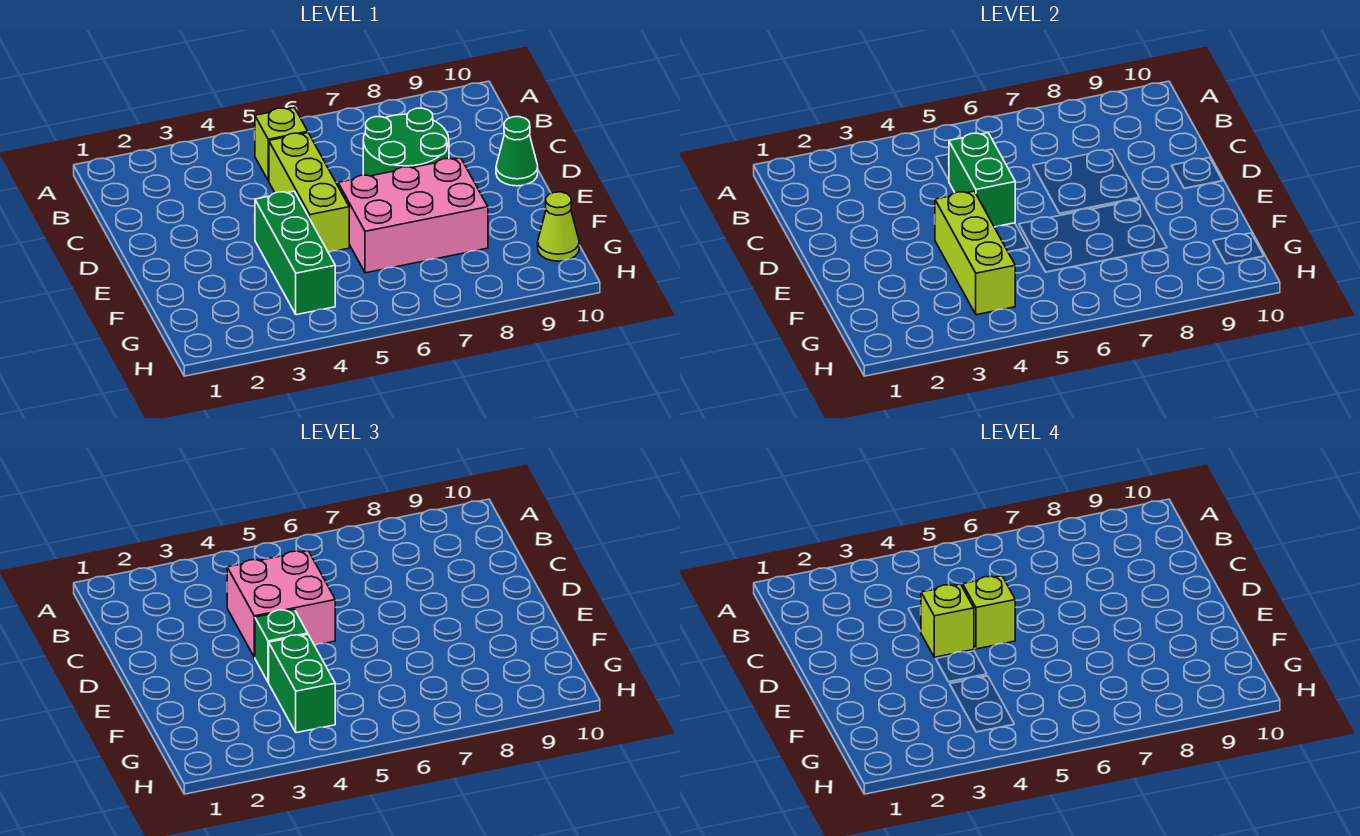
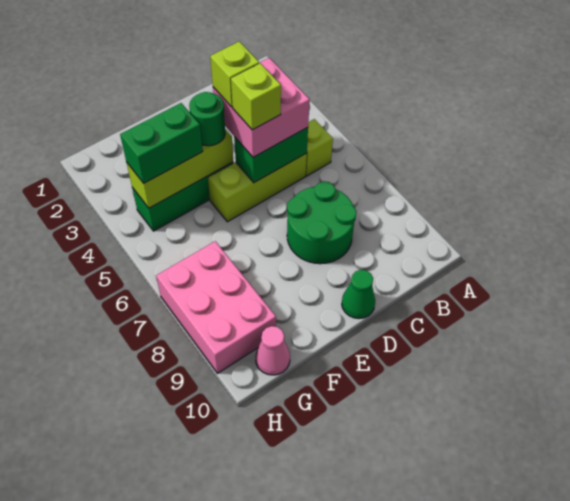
green 1x1 brick [255,609,308,682] -> green 1x1 round brick [189,92,225,146]
pink 2x3 brick [338,158,488,273] -> pink 2x3 brick moved to [156,241,276,373]
lime 1x1 cone [538,192,579,261] -> pink 1x1 cone [255,326,290,375]

